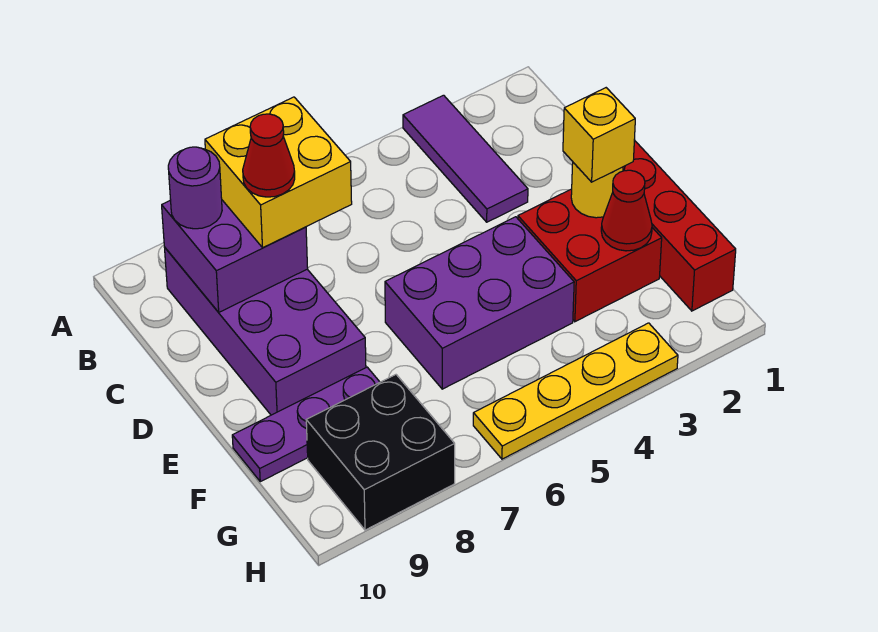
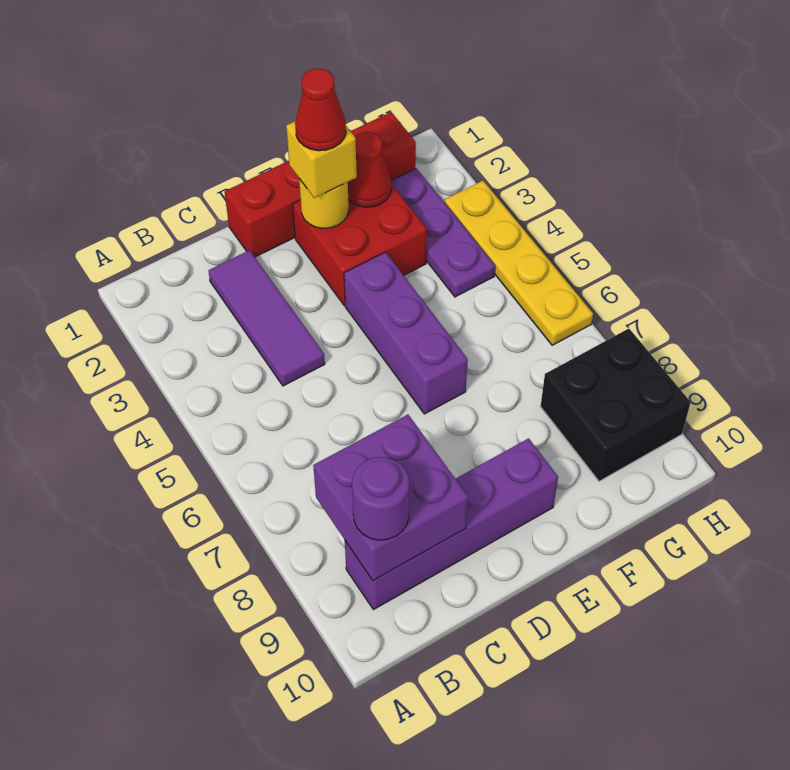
purple 1x3 tile [403,95,528,222] -> purple 1x3 tile turned to [208,250,325,386]
yellow 2x2 brick [205,97,352,248] -> none
purple 2x4 brick [165,248,366,415] -> purple 1x4 brick [345,438,558,610]
red 1x1 cone [243,114,295,197] -> red 1x1 cone moved to [295,68,346,151]
purple 2x3 brick [385,217,574,389] -> purple 1x3 brick [344,252,468,414]
purple 1x3 plate [232,367,380,482] -> purple 1x3 plate moved to [391,168,495,297]

